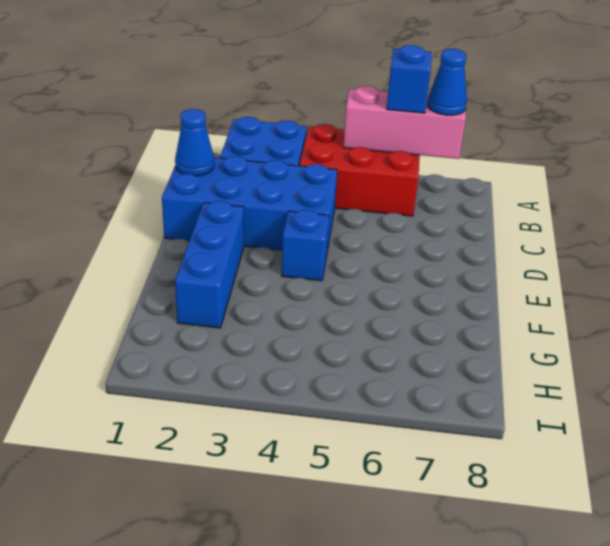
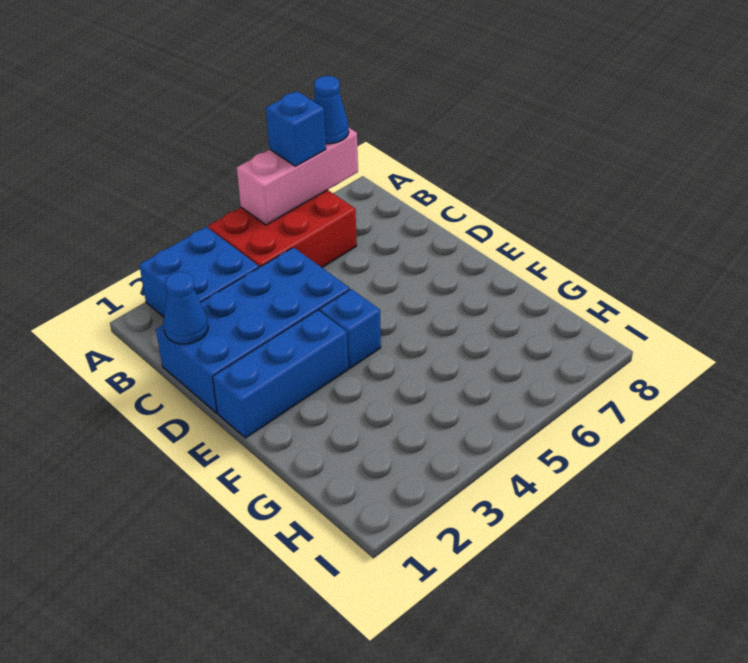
blue 1x3 brick [175,201,244,328] -> blue 1x3 brick turned to [213,310,348,438]

